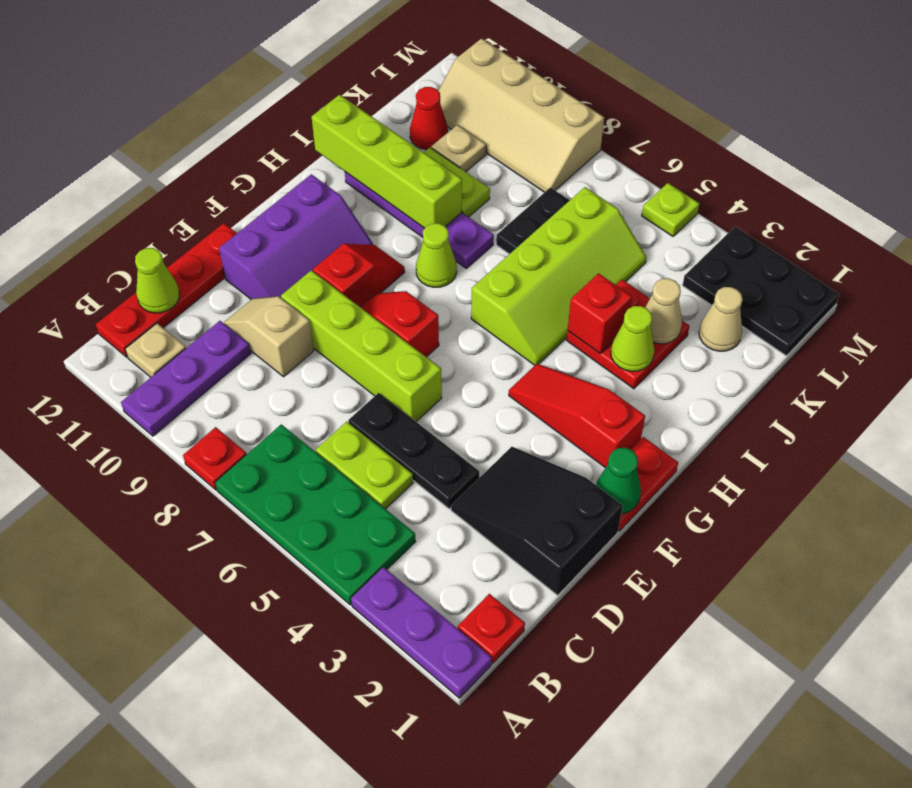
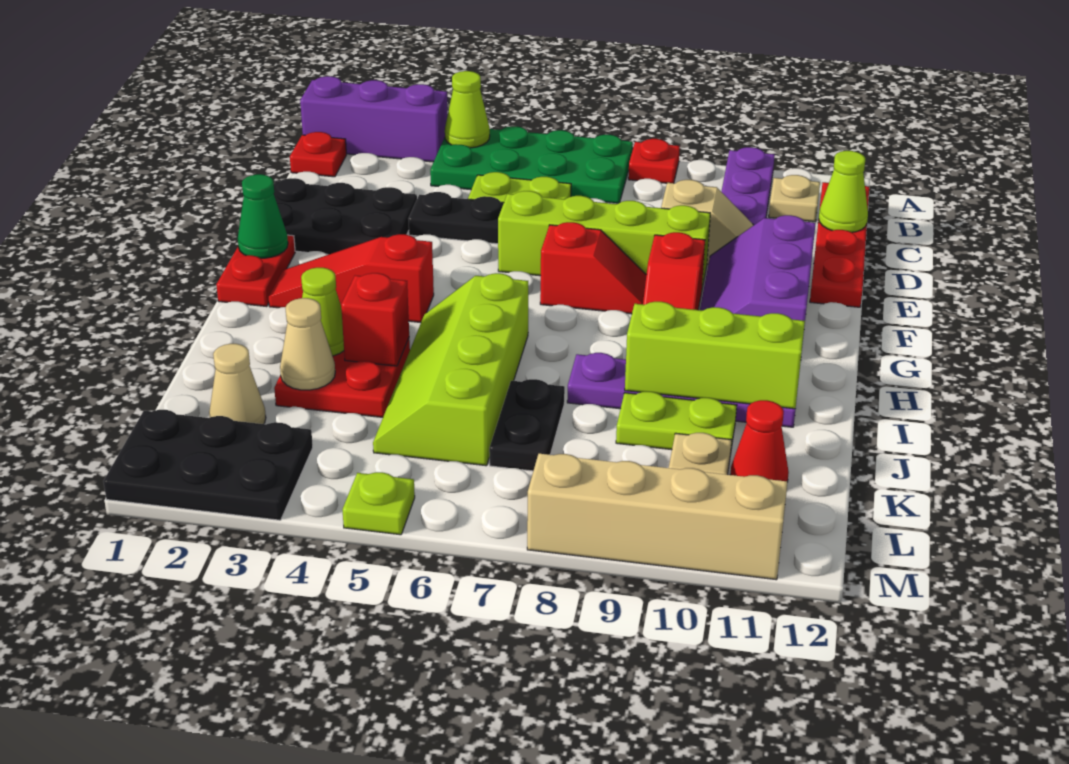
purple 1x3 plate [351,567,492,698] -> purple 1x3 brick [300,76,448,162]
black 2x3 slope [451,447,623,595] -> black 2x3 plate [274,178,417,255]
red 1x3 slope [509,364,645,468] -> red 1x3 slope turned to [269,234,434,322]
lime 1x1 cone [416,223,457,287] -> lime 1x1 cone moved to [445,71,490,148]
lime 1x4 brick [312,95,462,228] -> lime 1x3 brick [625,302,805,409]

